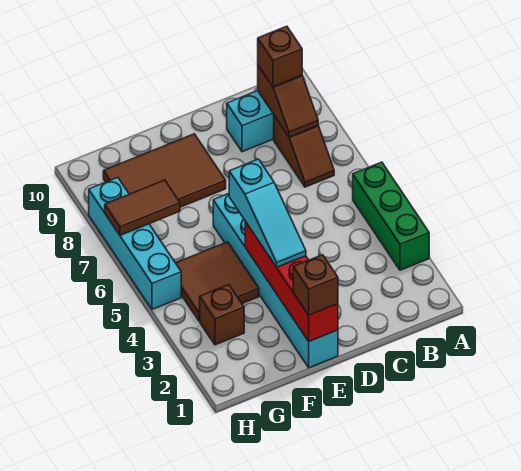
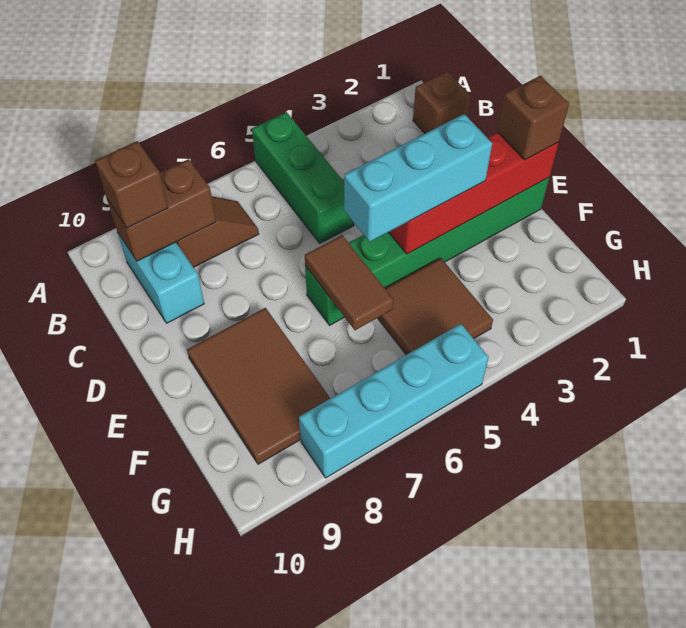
green 1x3 brick [353,162,429,270] -> green 1x3 brick turned to [252,112,354,243]
brown 1x2 slope [258,65,318,137] -> brown 1x2 brick [107,159,216,261]
cyan 1x6 brick [213,193,338,368] -> green 1x6 brick [305,178,549,326]
cyan 1x3 slope [229,159,306,267] -> cyan 1x3 brick [344,114,492,242]
brown 1x1 brick [200,285,244,345] -> brown 1x1 brick moved to [413,72,471,133]
brown 1x2 tile [105,180,180,235] -> brown 1x2 tile moved to [305,235,394,330]

